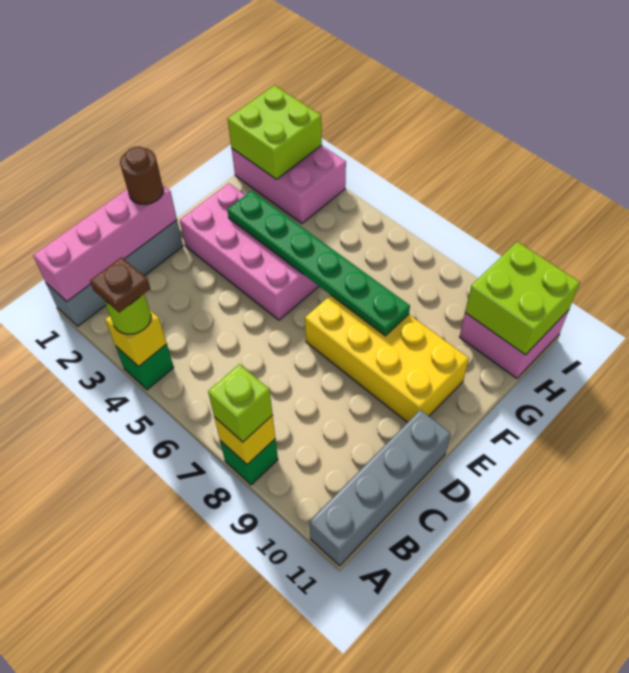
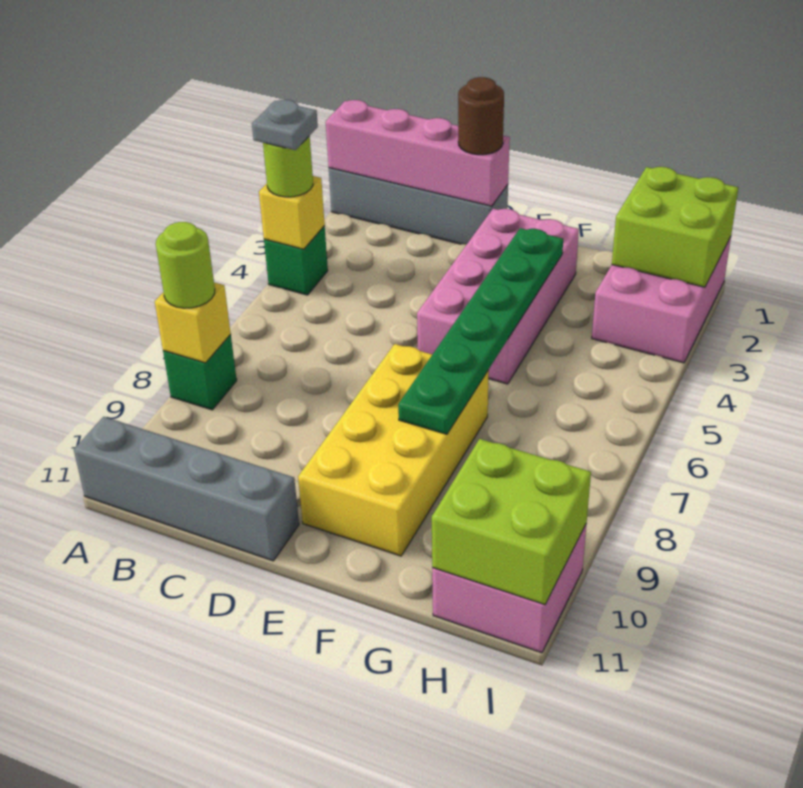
brown 1x1 plate [90,257,150,313] -> grey 1x1 plate [252,100,318,150]
lime 1x1 brick [208,364,273,442] -> lime 1x1 round brick [156,222,215,308]

